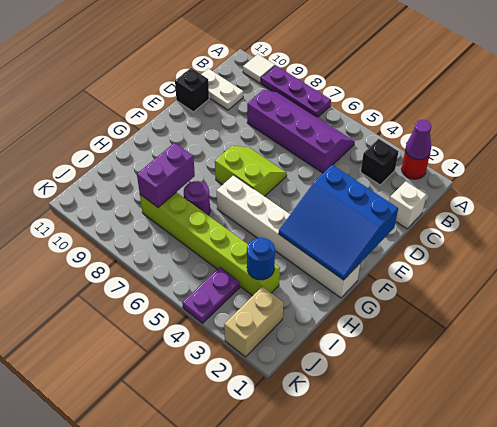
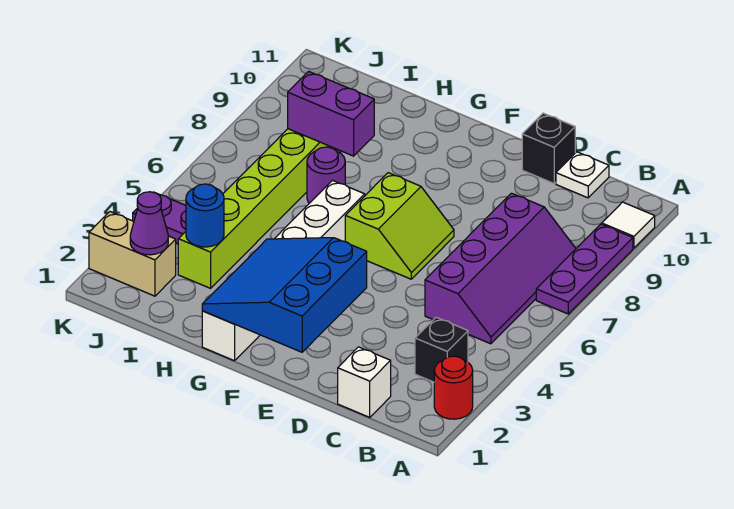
purple 1x1 cone [405,120,431,160] -> purple 1x1 cone moved to [130,192,168,255]
white 1x2 plate [201,69,243,110] -> white 1x1 plate [556,152,609,198]

